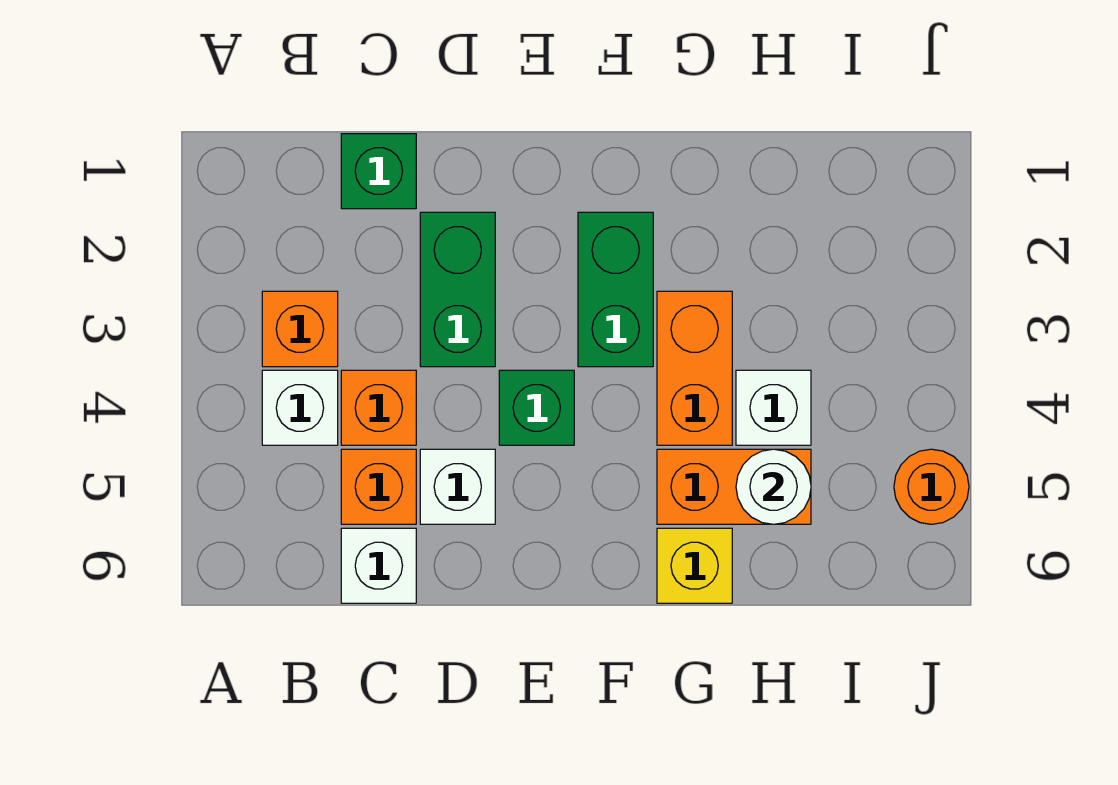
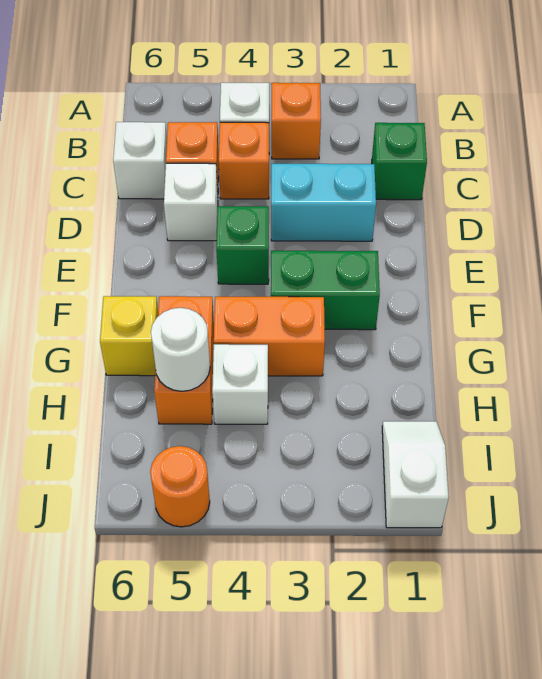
green 1x2 brick [420,212,495,367] -> cyan 1x2 brick [271,164,376,241]
none -> white 1x2 slope [382,421,449,528]

